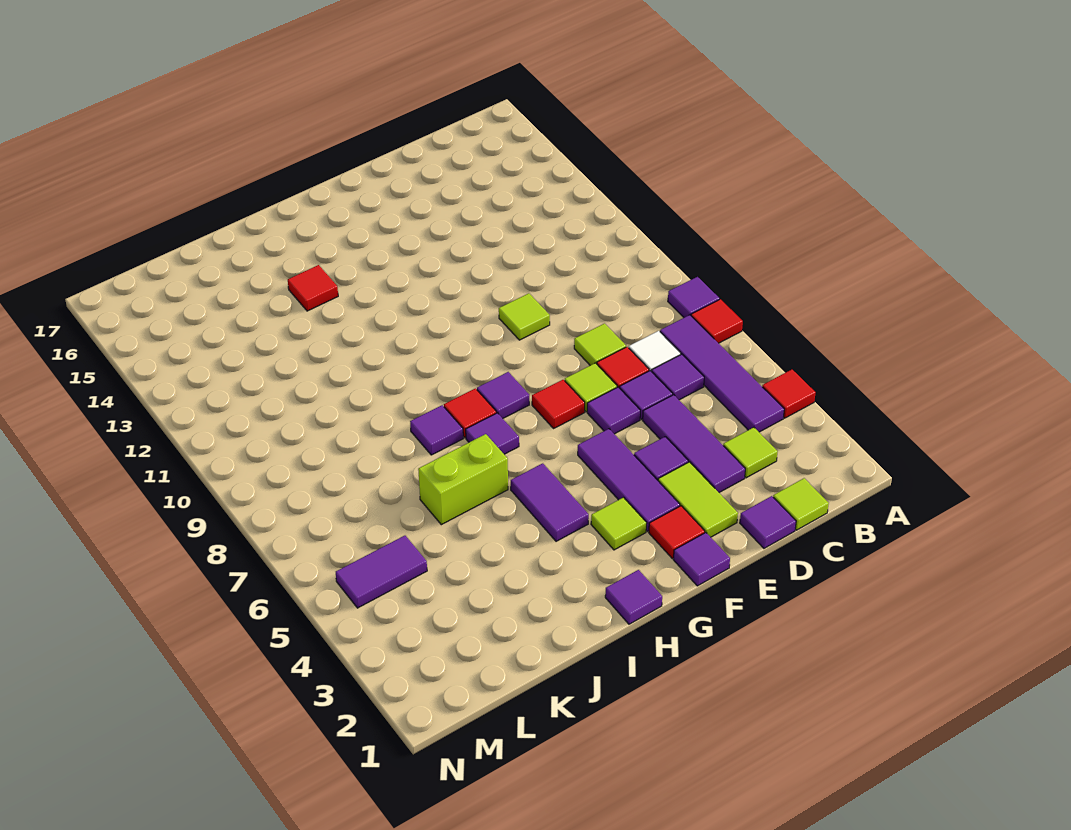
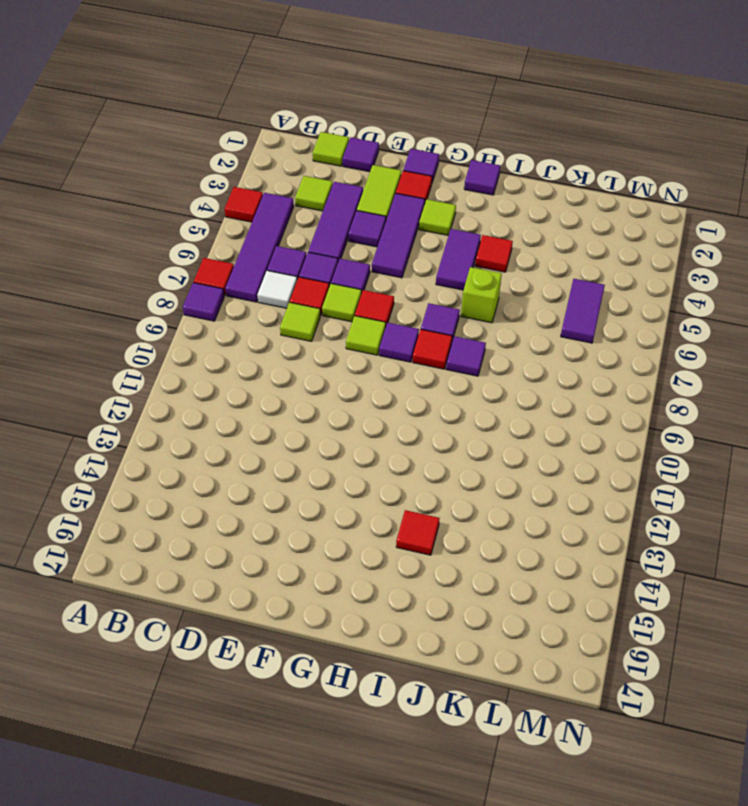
lime 1x1 tile [499,293,550,340] -> lime 1x1 tile moved to [346,316,386,355]
none -> red 1x1 tile [475,235,513,272]
lime 1x2 brick [418,434,508,525] -> lime 1x1 brick [461,267,502,323]
purple 1x2 tile [336,536,427,608] -> purple 1x2 tile turned to [561,279,605,343]

